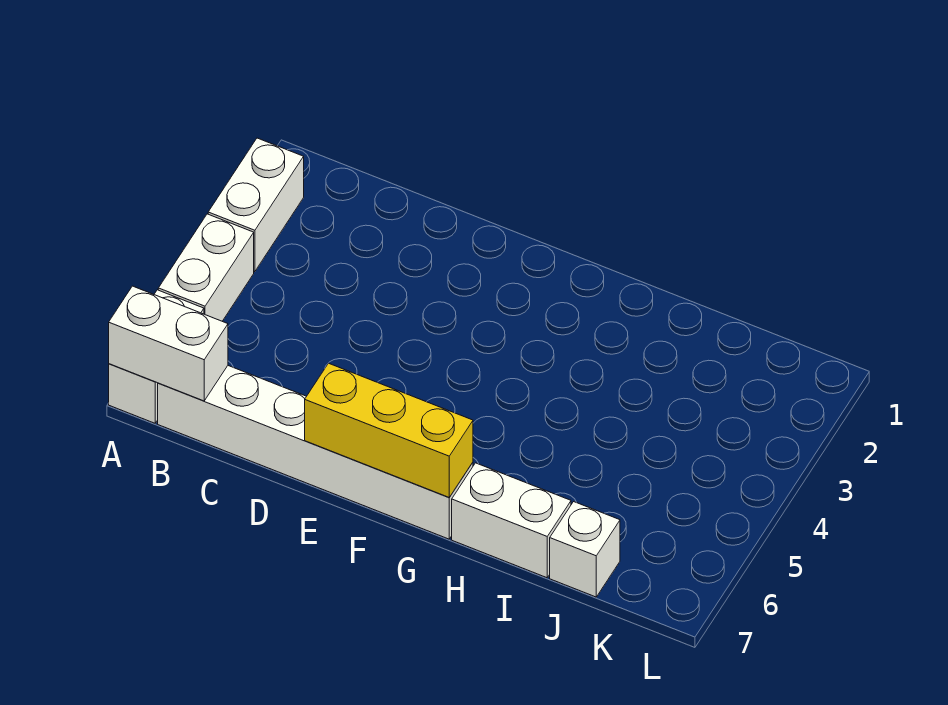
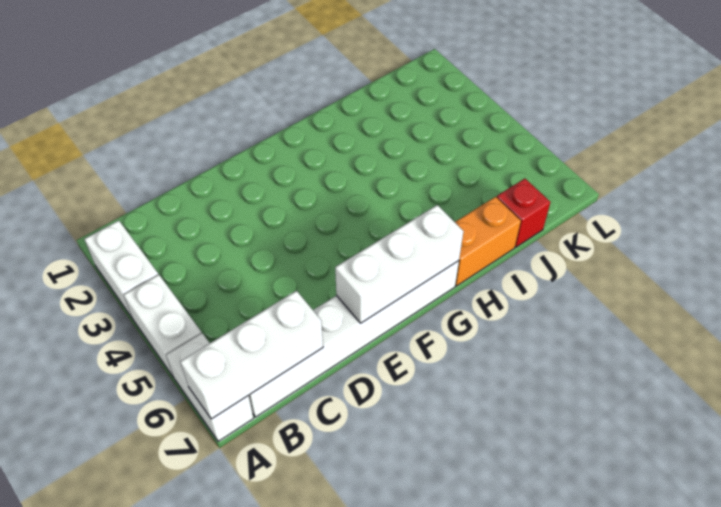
white 1x2 brick [109,286,228,401] -> white 1x3 brick [180,291,323,419]
yellow 1x3 brick [305,363,473,497] -> white 1x3 brick [335,205,463,323]
white 1x2 brick [452,463,571,578] -> orange 1x2 brick [455,197,521,286]
white 1x1 brick [550,502,620,597] -> red 1x1 brick [497,179,550,247]

